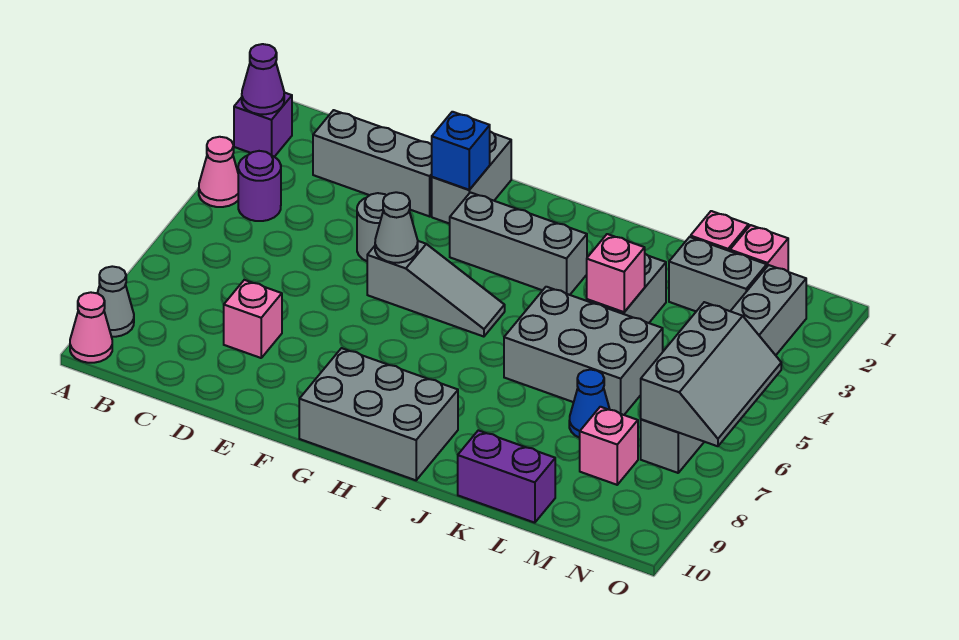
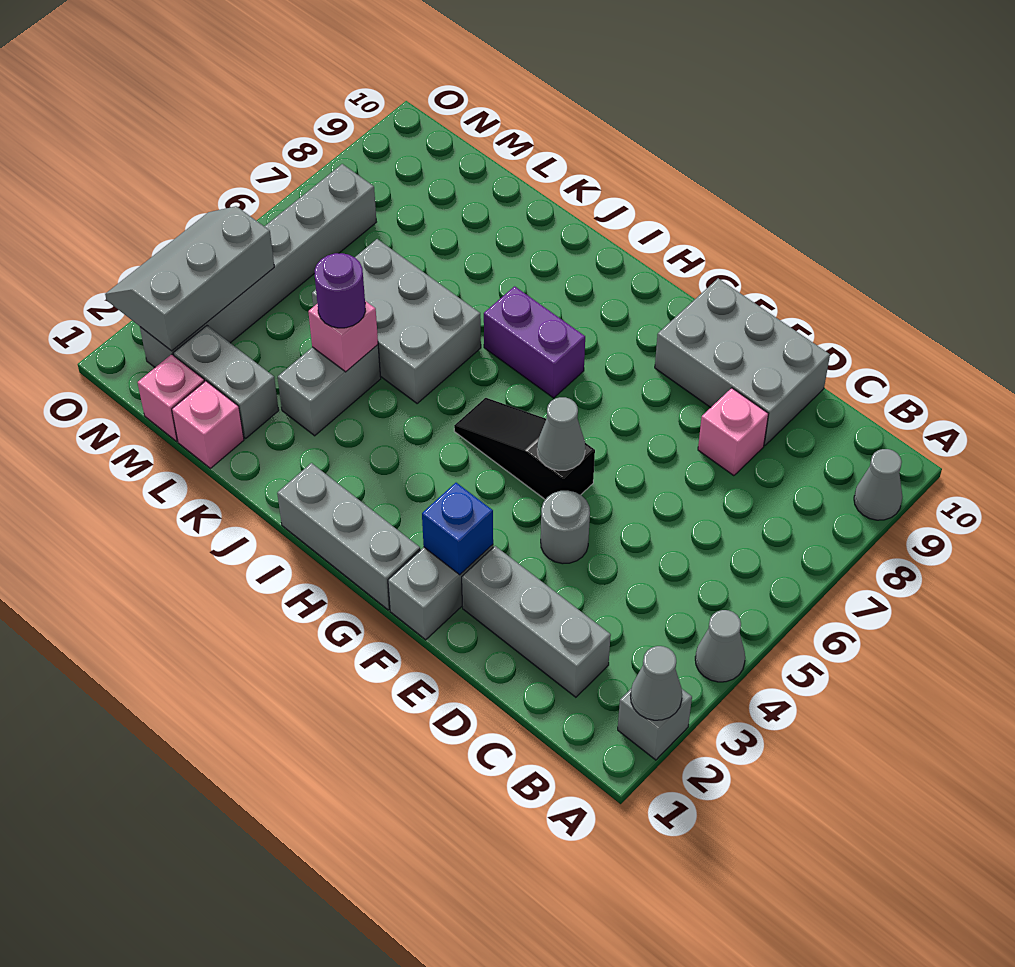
purple 1x1 brick [234,93,292,157] -> grey 1x1 brick [618,689,692,760]
purple 1x1 cone [242,44,284,114] -> grey 1x1 cone [631,646,682,720]
pink 1x1 cone [199,137,238,207] -> grey 1x1 cone [695,610,745,682]
pink 1x1 cone [70,292,112,363] -> none
purple 1x1 round brick [238,151,281,221] -> purple 1x1 round brick moved to [315,253,365,328]
grey 1x3 slope [367,241,505,337] -> black 1x3 slope [454,398,595,499]
grey 1x3 brick [450,192,587,295] -> grey 1x3 brick moved to [277,463,420,610]
grey 2x3 brick [299,348,458,480] -> grey 2x3 brick moved to [655,278,830,446]
purple 1x2 brick [458,430,555,523] -> purple 1x2 brick moved to [484,286,585,398]
blue 1x1 cone [569,370,610,438] -> none
pink 1x1 brick [580,407,638,485] -> none
grey 2x3 slope [641,302,781,446] -> grey 2x3 slope moved to [105,206,274,351]

